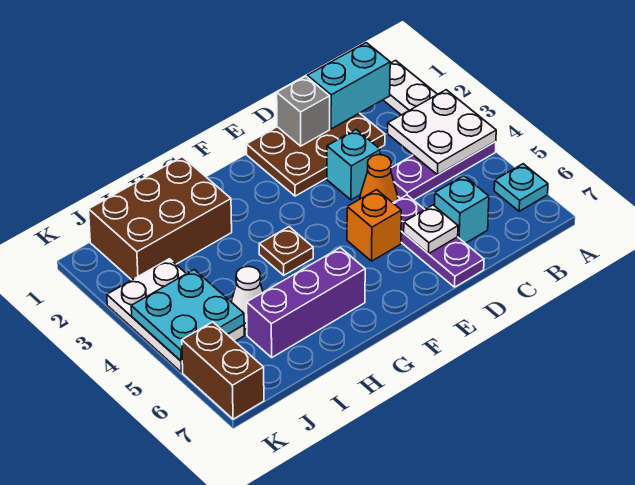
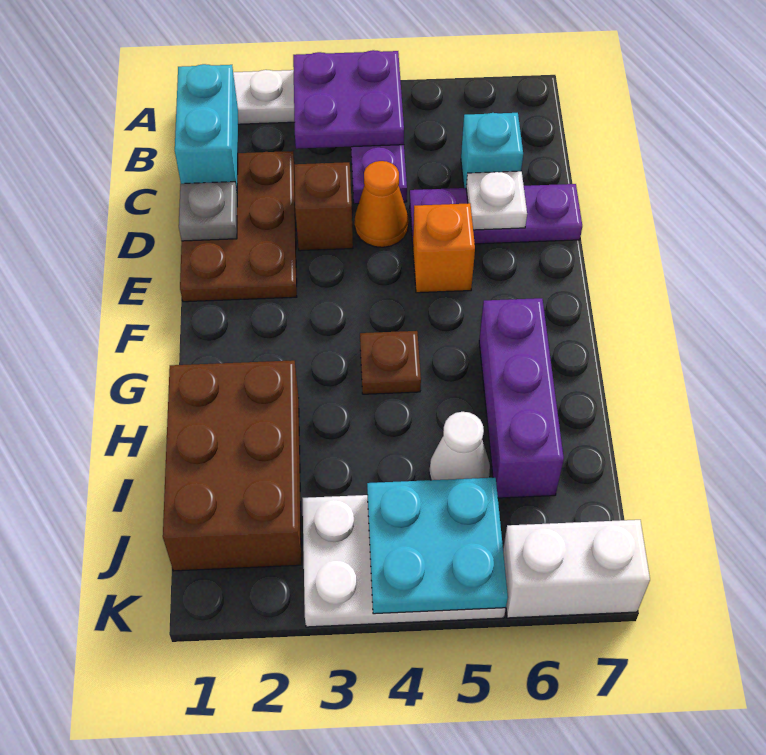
white 2x2 plate [388,90,496,175] -> purple 2x2 plate [293,50,404,149]
cyan 1x1 plate [494,164,548,211] -> none
grey 1x1 brick [277,76,330,146] -> grey 1x1 plate [179,182,237,241]
cyan 1x1 brick [327,130,380,200] -> brown 1x1 brick [294,162,353,251]
brown 1x2 brick [182,322,264,419] -> white 1x2 brick [503,520,650,618]

